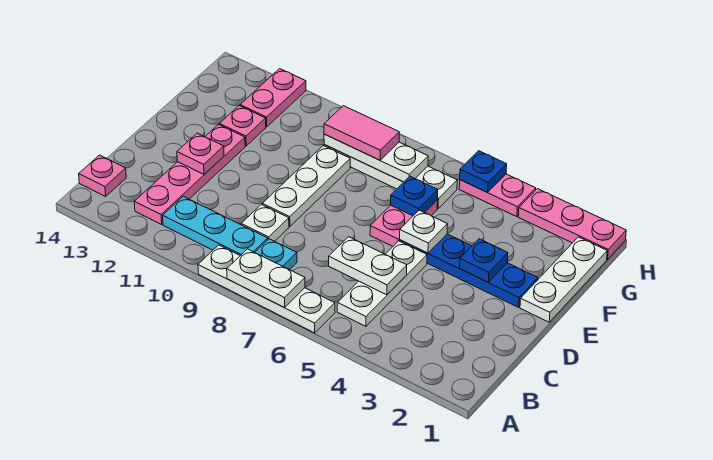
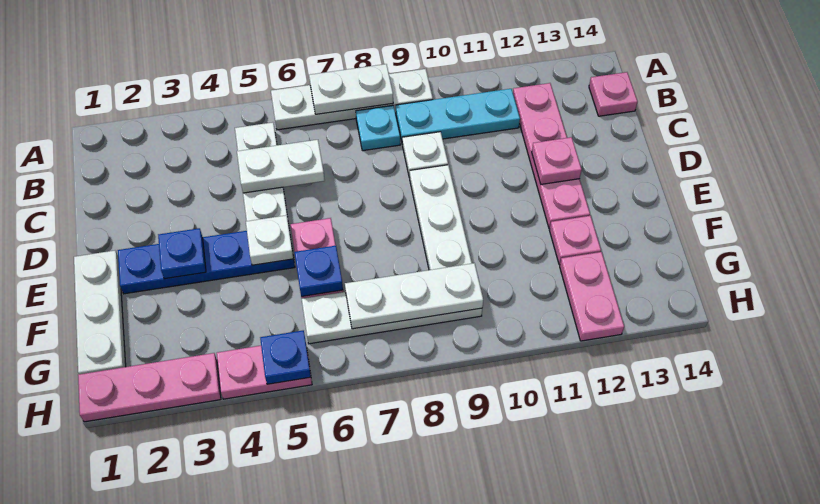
pink 1x2 tile [324,106,399,160] -> none

